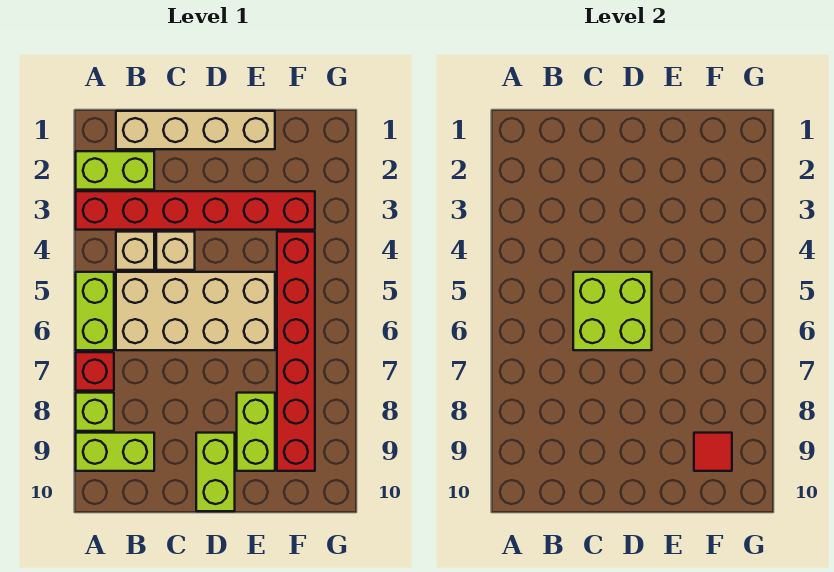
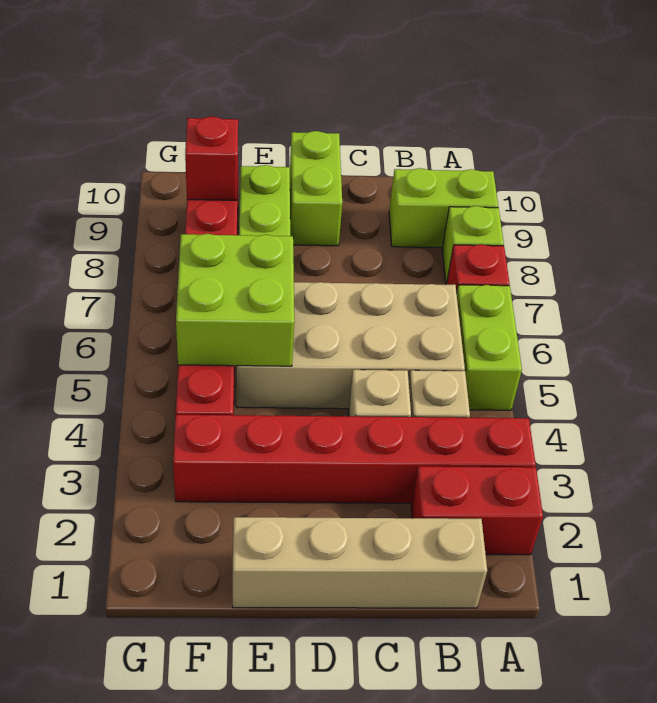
lime 1x2 brick [76,151,154,190] -> red 1x2 brick [411,466,543,555]
lime 2x2 brick [573,272,652,350] -> lime 2x2 brick moved to [176,234,294,366]
red 1x1 tile [694,433,732,471] -> red 1x1 brick [185,116,238,200]

